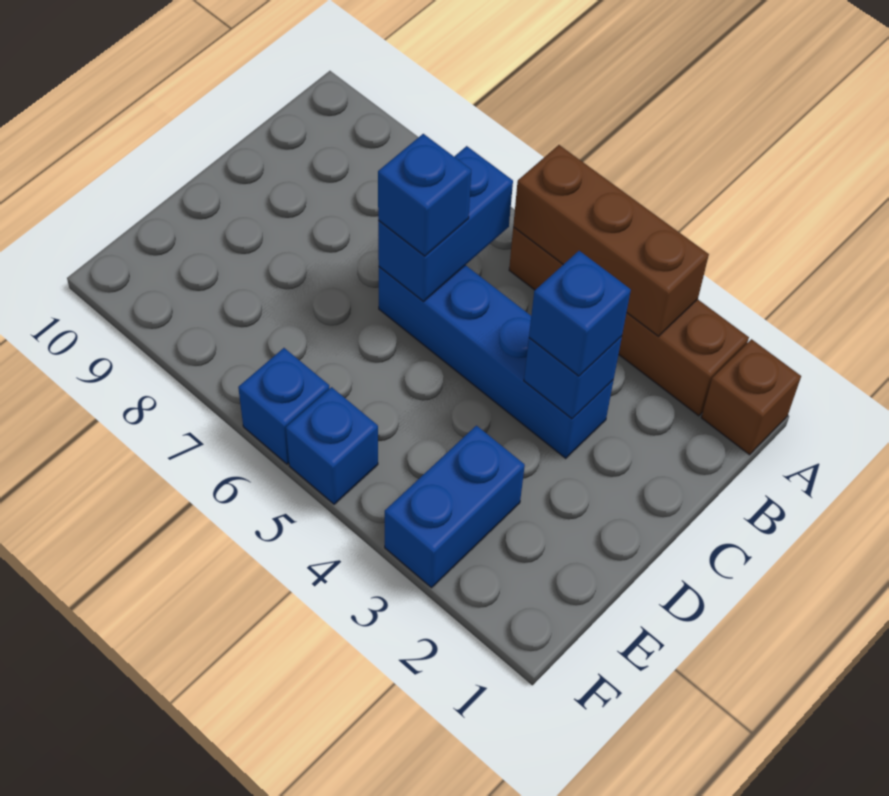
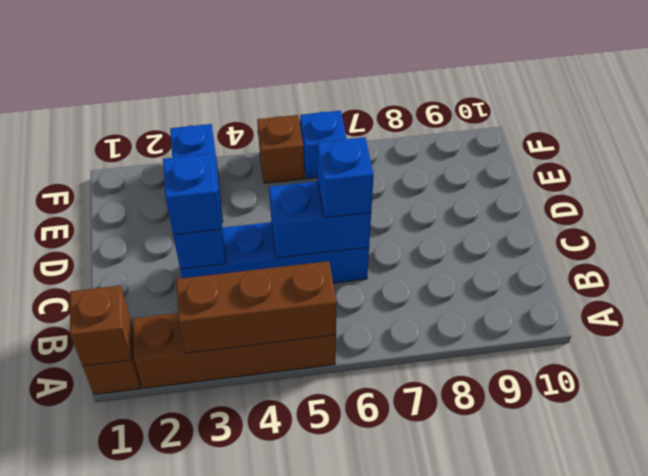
none -> brown 1x1 brick [70,285,132,366]
blue 1x2 brick [378,146,513,301] -> blue 1x2 brick turned to [269,181,371,258]
blue 1x1 brick [286,387,378,504] -> brown 1x1 brick [257,115,304,183]

